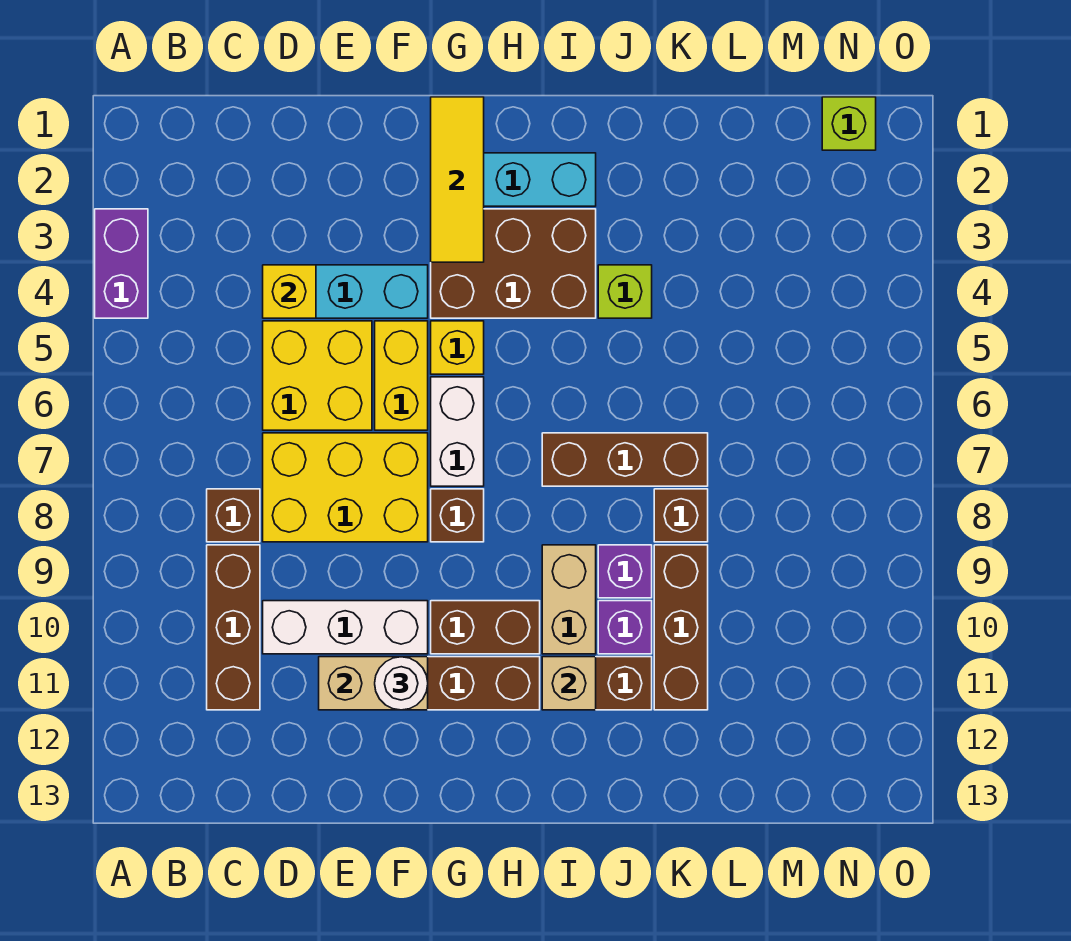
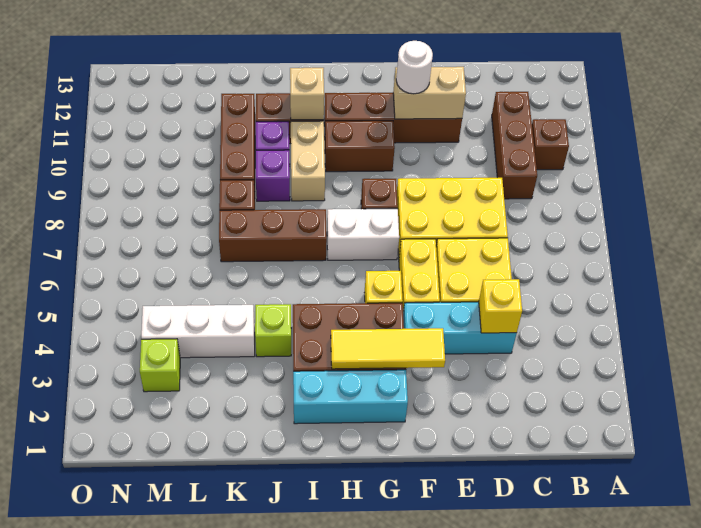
purple 1x2 brick [95,209,148,318] -> none
brown 1x1 brick [207,489,260,542] -> brown 1x1 brick moved to [532,119,569,170]
white 1x3 brick [263,601,428,654] -> white 1x3 brick moved to [141,305,255,358]
yellow 1x3 tile [431,97,484,262] -> yellow 1x3 tile turned to [331,328,445,369]
white 1x2 brick [431,377,484,486] -> white 1x2 brick turned to [327,209,399,260]
lime 1x1 brick [822,97,876,150] -> lime 1x1 brick moved to [140,339,180,392]

